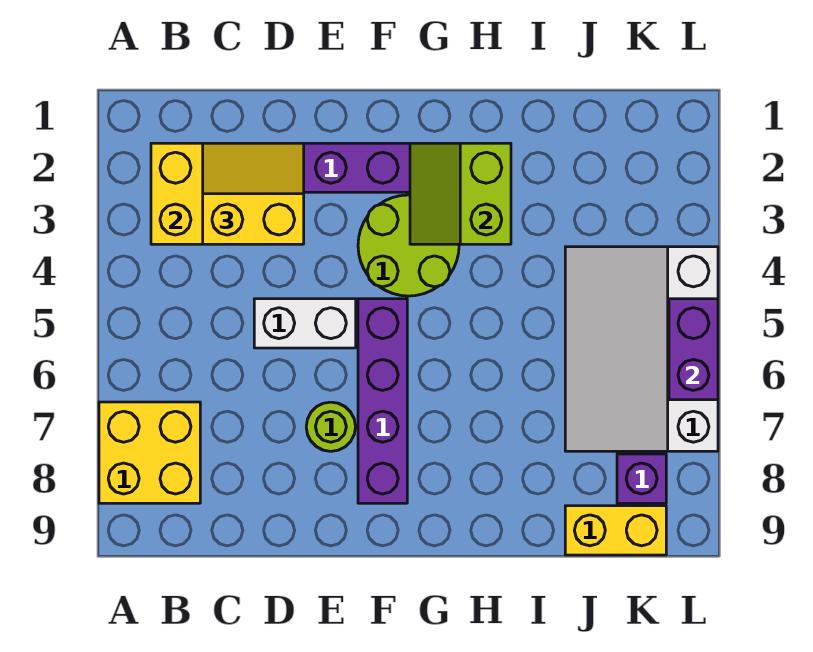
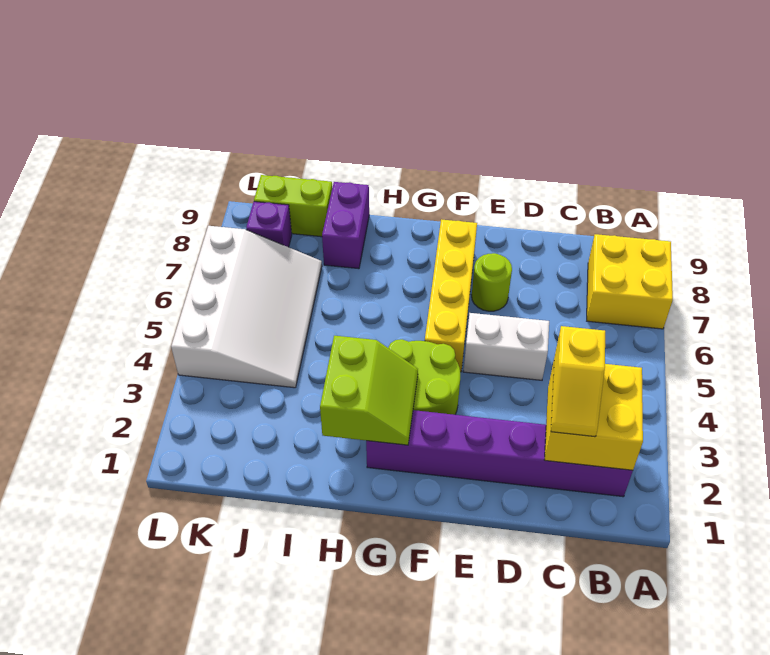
yellow 2x2 slope [203,143,304,244] -> yellow 1x2 slope [551,326,605,437]
purple 1x4 brick [358,299,407,503] -> yellow 1x4 brick [425,219,477,372]
yellow 1x2 brick [565,506,666,555] -> lime 1x2 brick [254,175,332,237]
purple 1x2 brick [669,299,718,400] -> purple 1x2 brick moved to [322,182,369,269]

